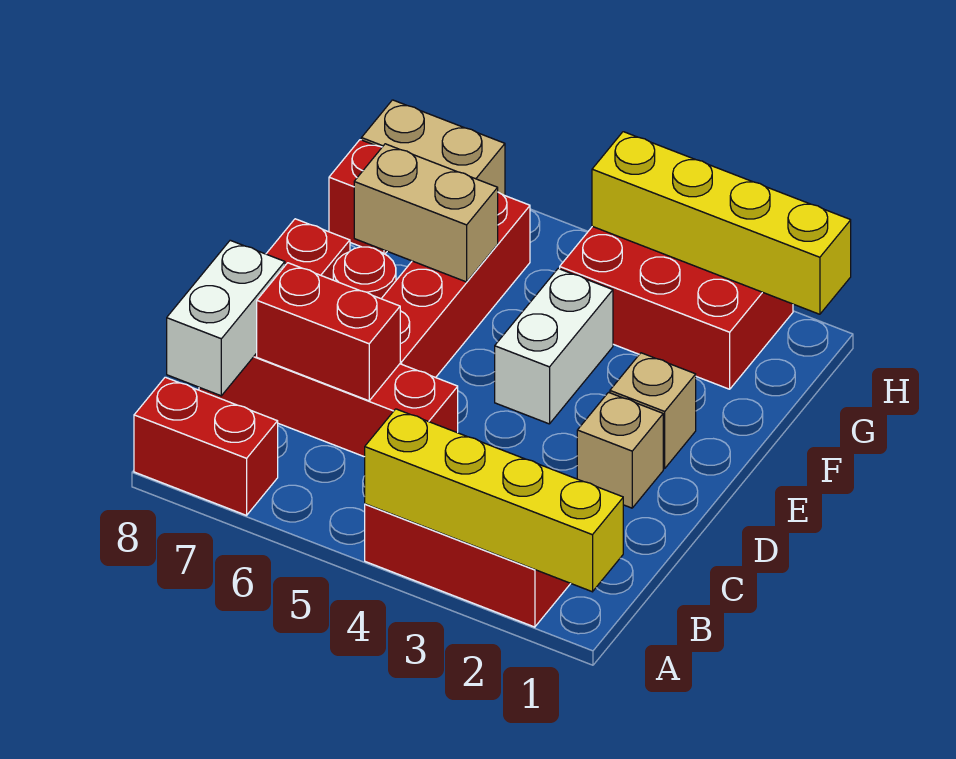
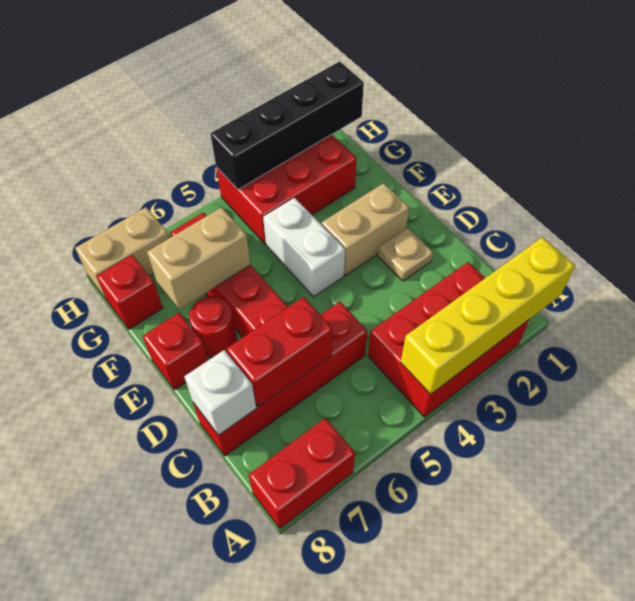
white 1x2 brick [167,240,285,396] -> white 1x1 brick [184,350,256,435]
tan 1x1 brick [577,392,663,508] -> tan 1x1 plate [378,228,433,281]
tan 1x1 brick [610,353,696,468] -> tan 1x2 brick [322,183,409,275]
yellow 1x4 brick [592,132,851,314] -> black 1x4 brick [211,61,364,189]

